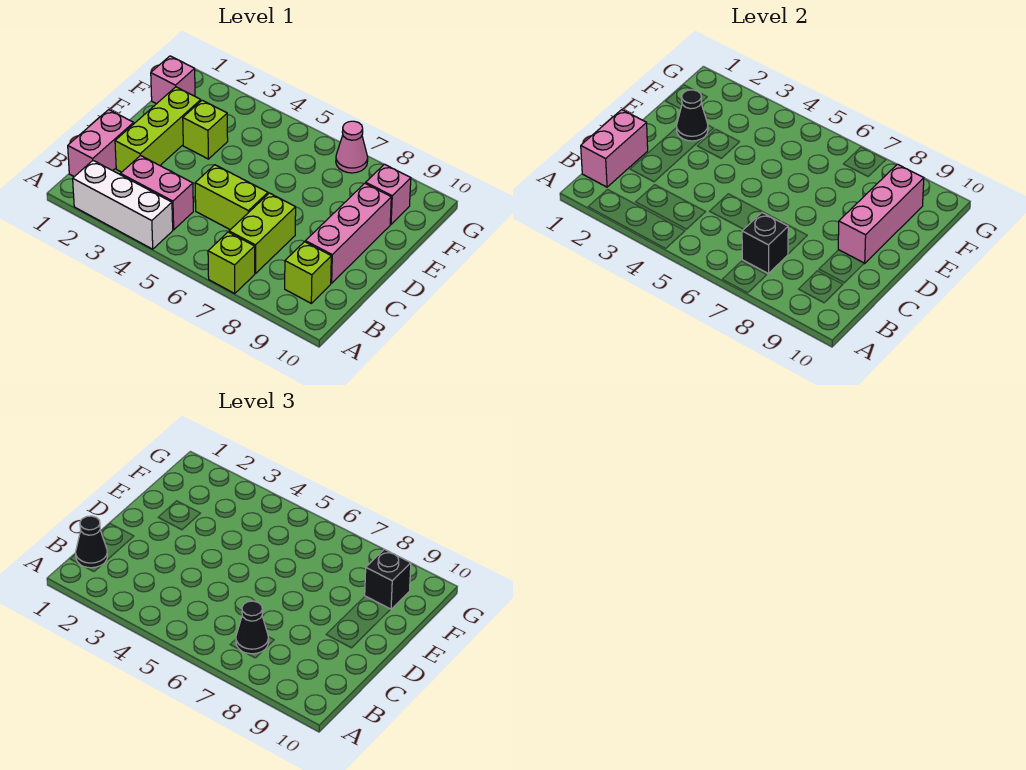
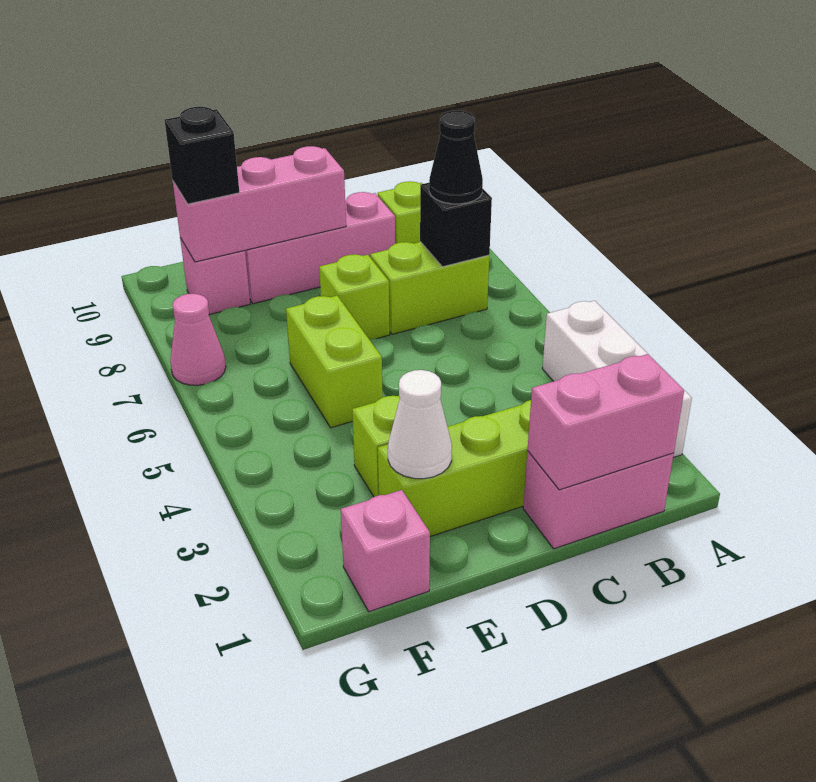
lime 1x1 brick [208,232,255,293] -> lime 1x1 brick moved to [319,254,390,340]
black 1x1 cone [76,516,108,568] -> none
pink 1x2 brick [121,155,193,230] -> none
lime 1x2 brick [195,165,268,230] -> lime 1x2 brick moved to [286,296,383,428]
black 1x1 cone [677,90,708,141] -> white 1x1 cone [388,370,452,479]

